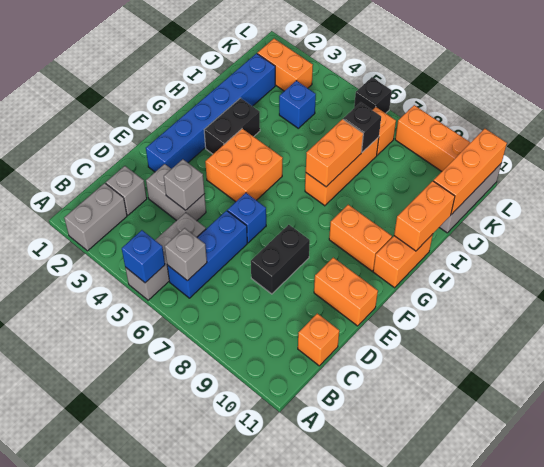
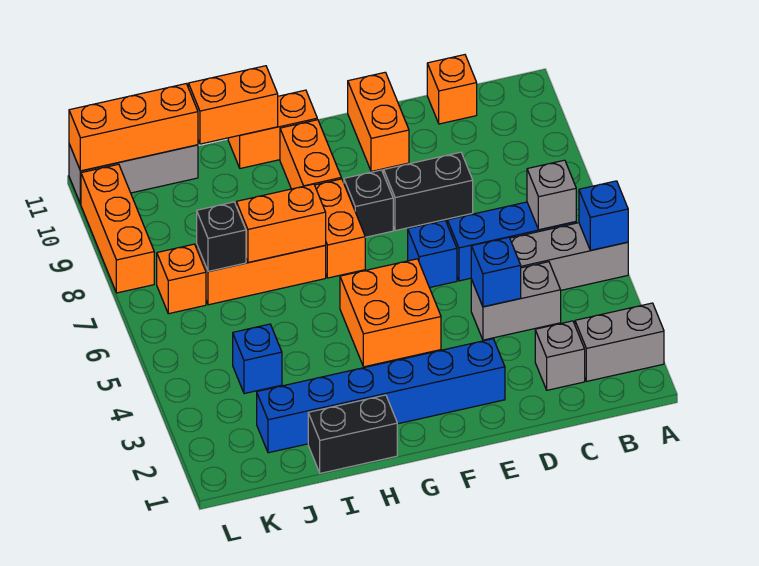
grey 1x2 brick [146,164,206,221] -> grey 1x2 brick turned to [471,262,561,340]
grey 1x1 brick [164,159,205,210] -> blue 1x1 brick [471,237,521,307]
black 1x2 brick [204,98,260,154] -> black 1x2 brick moved to [308,395,397,473]
orange 1x2 brick [257,39,313,91] -> orange 1x2 brick moved to [315,179,365,278]
black 1x1 brick [354,77,392,113] -> black 1x1 brick moved to [344,170,393,237]

